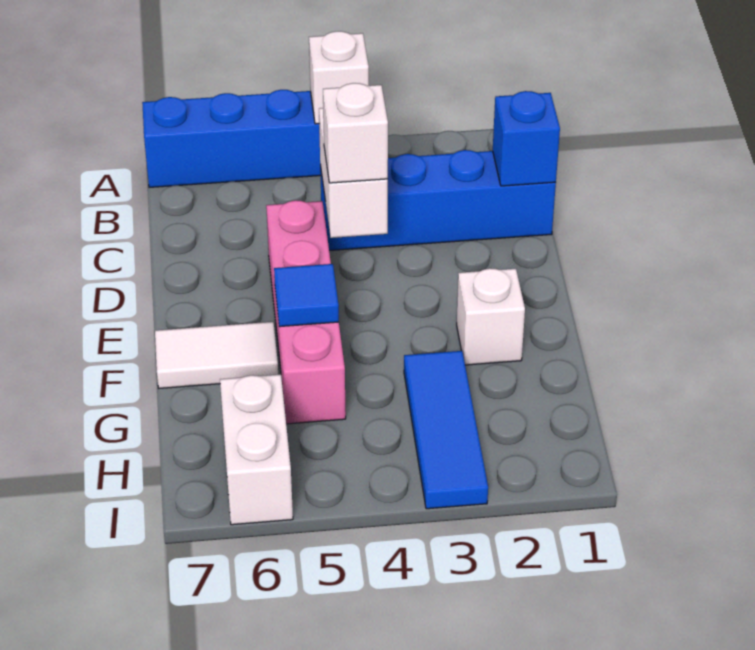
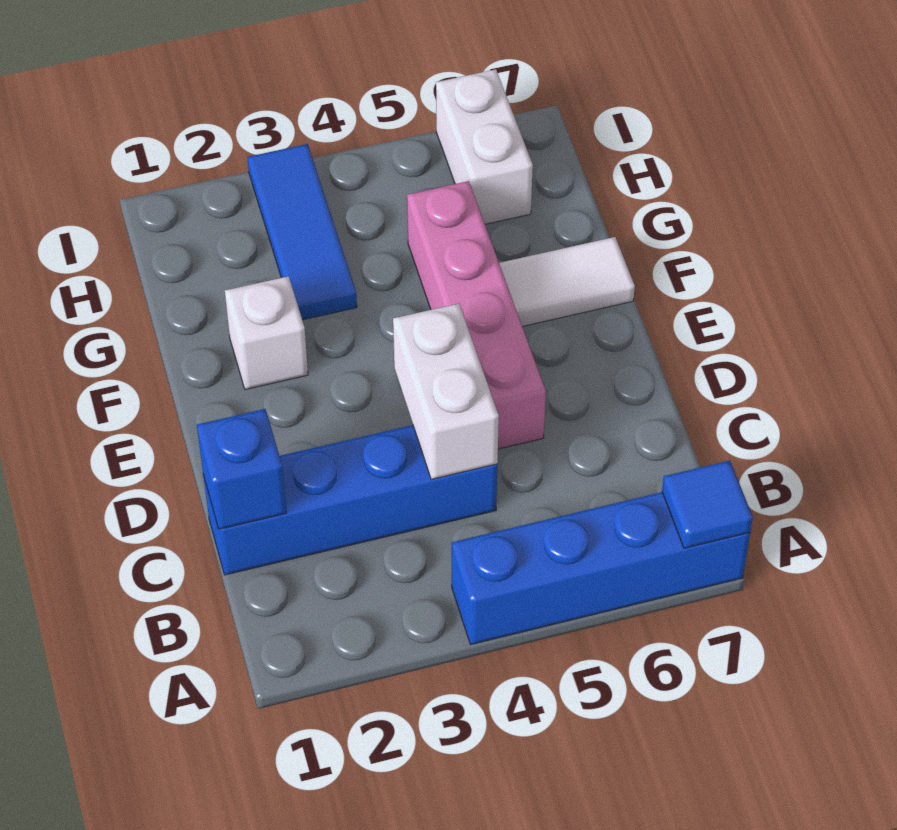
white 1x1 brick [309,31,369,124] -> none
white 1x1 brick [323,83,388,183] -> none
blue 1x1 tile [274,264,339,327] -> blue 1x1 tile moved to [662,461,753,548]

